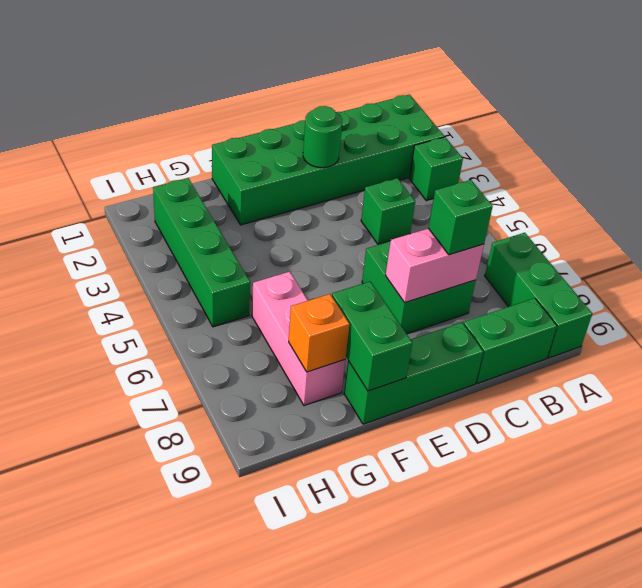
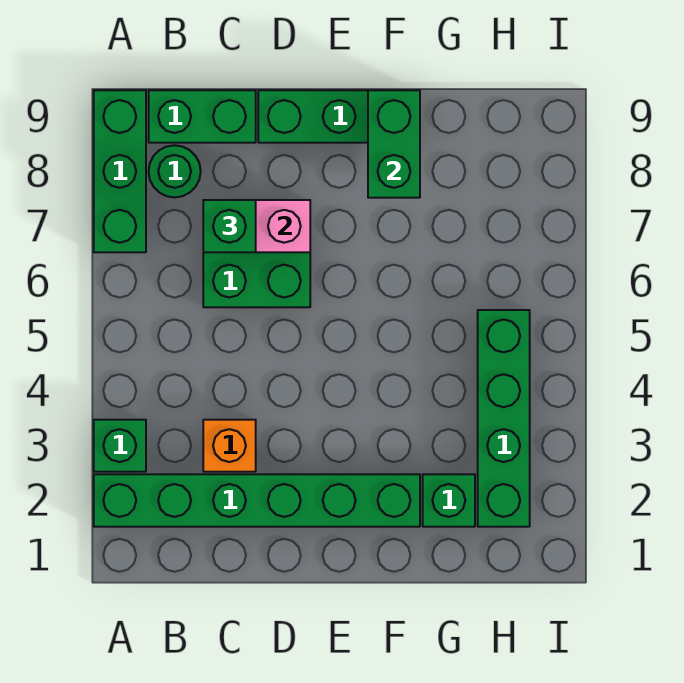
green 2x6 brick [212,95,444,225] -> green 1x6 brick [94,474,420,527]
green 1x1 brick [361,178,415,244] -> green 1x1 brick moved to [423,474,475,527]
green 1x1 round brick [303,106,342,168] -> green 1x1 round brick moved to [149,145,201,197]
pink 1x3 brick [252,272,345,406] -> none
orange 1x1 brick [289,294,349,372] -> orange 1x1 brick moved to [203,420,256,472]

